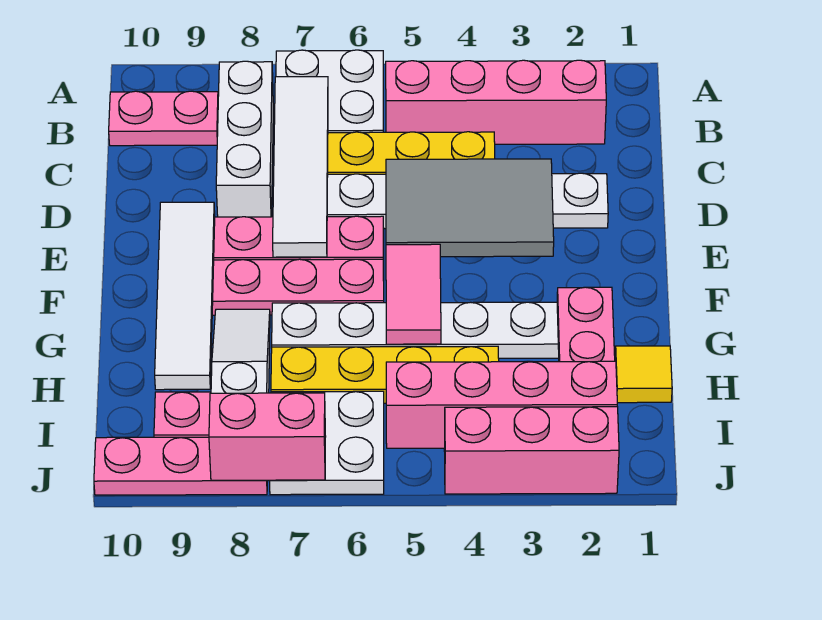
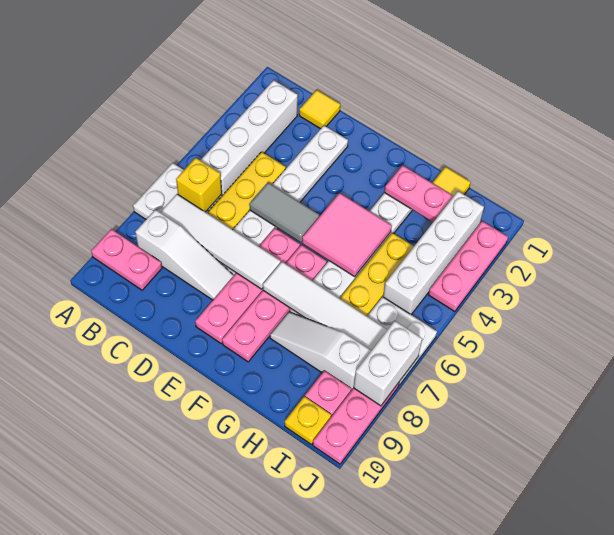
pink 1x4 brick [386,60,606,144] -> white 1x4 brick [200,80,298,195]
none -> yellow 1x1 brick [176,158,222,212]
white 1x3 brick [216,61,273,217] -> white 1x3 slope [135,210,234,300]
pink 1x2 plate [109,91,218,146] -> pink 1x2 plate turned to [91,229,162,290]
none -> yellow 1x1 tile [299,90,340,129]
grey 2x3 tile [386,159,554,257] -> grey 1x2 tile [249,183,319,242]
white 1x4 tile [155,202,215,390] -> white 1x4 tile moved to [263,262,387,351]
pink 1x2 tile [386,244,441,344] -> pink 2x2 tile [302,193,392,277]
pink 1x4 brick [386,361,617,448] -> white 1x4 brick [383,191,484,315]
none -> yellow 1x1 plate [285,396,331,444]
pink 1x3 brick [444,407,619,494] -> pink 1x3 plate [429,221,508,312]
pink 1x2 brick [209,393,326,481] -> white 1x2 brick [354,321,422,406]

